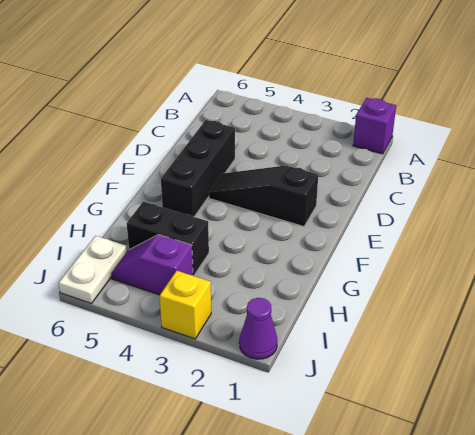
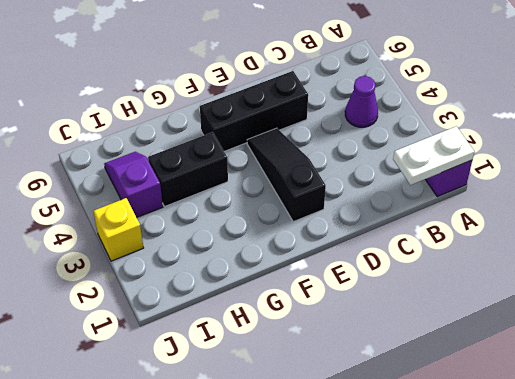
black 1x2 brick [127,202,209,276] -> black 1x2 brick turned to [148,132,228,206]
white 1x2 plate [59,236,127,303] -> white 1x2 plate moved to [393,126,474,185]
purple 1x1 cone [239,298,277,359] -> purple 1x1 cone moved to [345,76,378,127]

